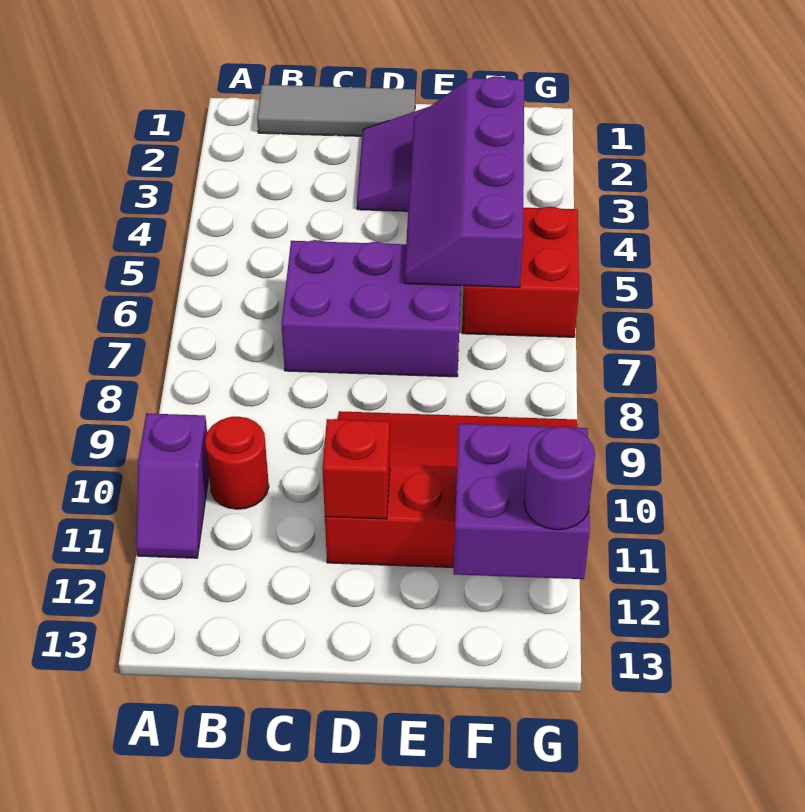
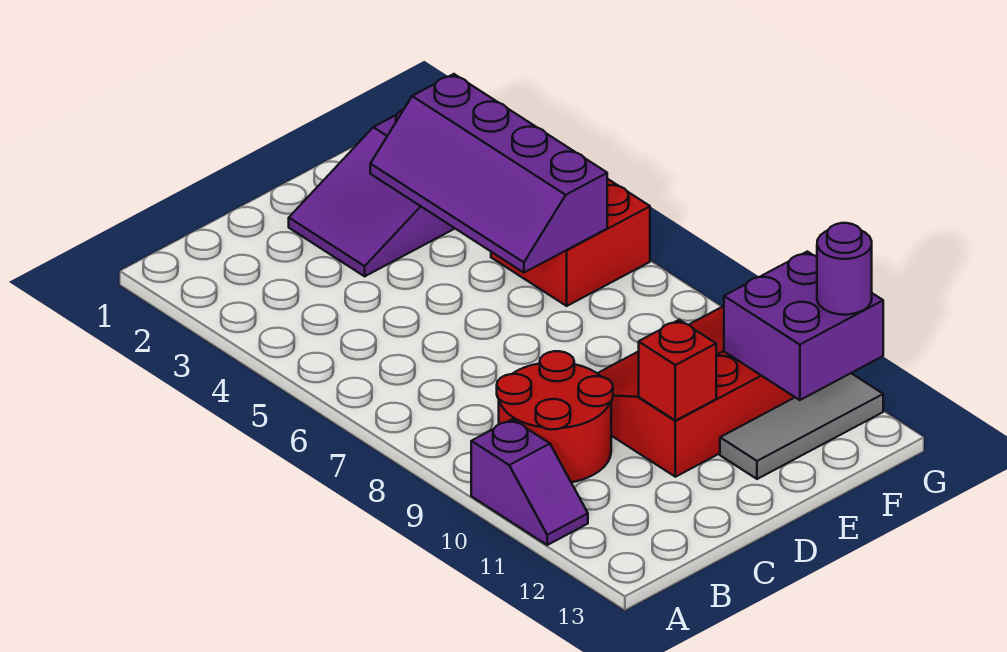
grey 1x3 tile [257,85,415,136] -> grey 1x3 tile moved to [720,373,883,479]
red 1x1 round brick [205,417,269,509] -> red 2x2 round brick [497,351,613,482]
purple 2x3 brick [282,240,461,377] -> none

